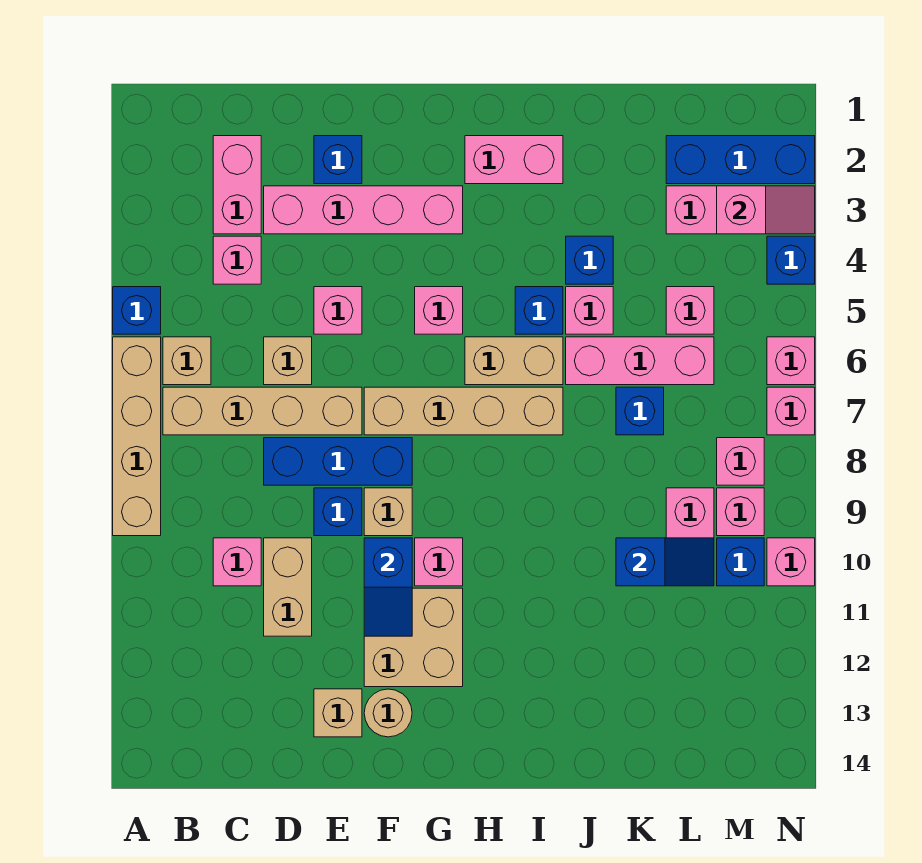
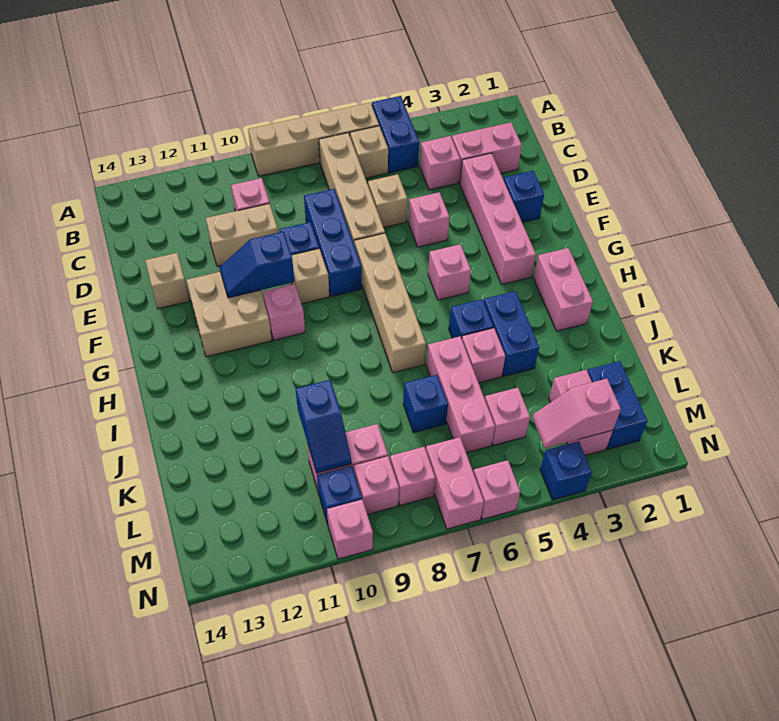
blue 1x1 brick [113,287,161,334] -> blue 1x2 brick [372,96,419,173]
tan 1x1 round brick [364,689,412,737] -> none
tan 1x2 brick [465,337,563,385] -> none
blue 1x1 brick [566,236,613,284] -> blue 1x2 brick [484,291,539,376]
blue 1x3 brick [666,136,815,184] -> blue 1x2 brick [588,361,647,449]
pink 1x2 slope [717,186,815,234] -> pink 1x2 slope turned to [533,379,621,448]
pink 1x1 brick [767,387,815,435] -> pink 1x2 brick [426,437,484,529]

